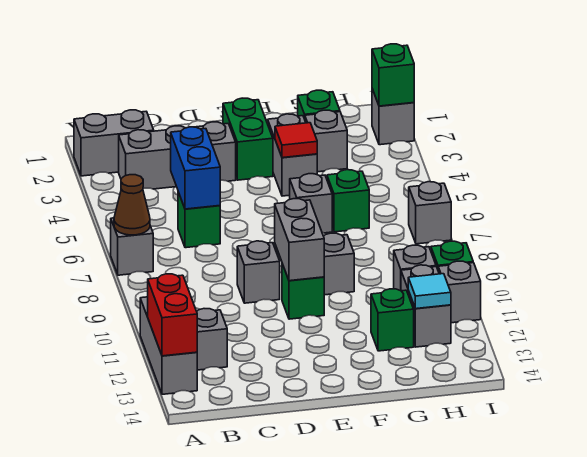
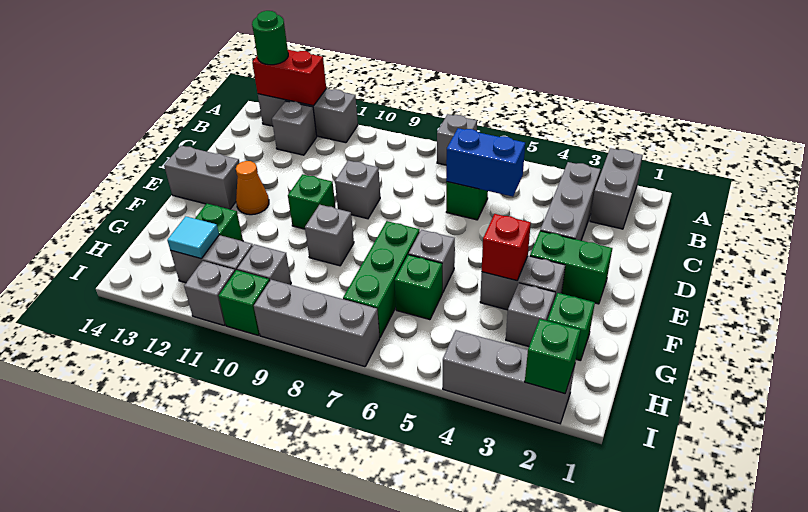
brown 1x1 cone [114,175,150,235] -> none
none -> green 1x1 round brick [252,11,288,65]
grey 1x2 brick [275,199,324,281] -> grey 1x2 brick moved to [164,146,239,209]
none -> orange 1x1 cone [236,161,269,215]
red 1x1 tile [275,123,317,158] -> red 1x1 brick [482,214,531,281]
none -> green 1x3 brick [343,221,420,337]
grey 1x1 brick [372,89,414,145] -> grey 1x3 brick [443,330,575,424]
grey 1x1 brick [409,182,451,244] -> grey 1x3 brick [254,280,380,367]

